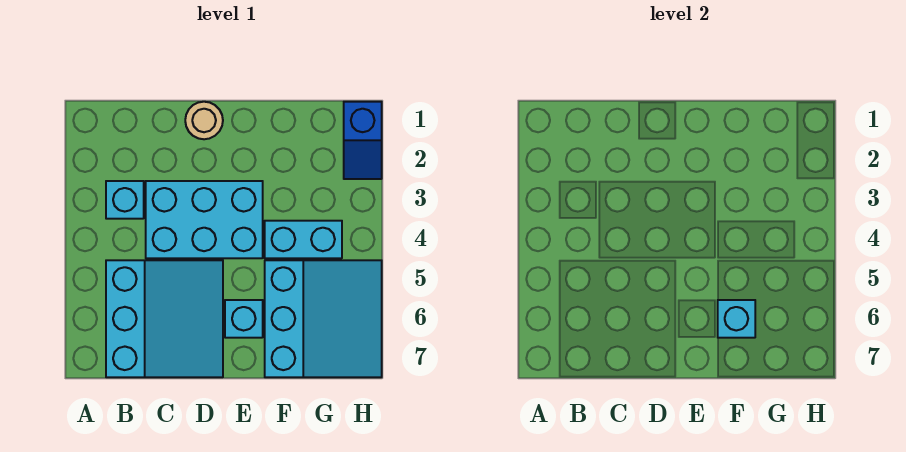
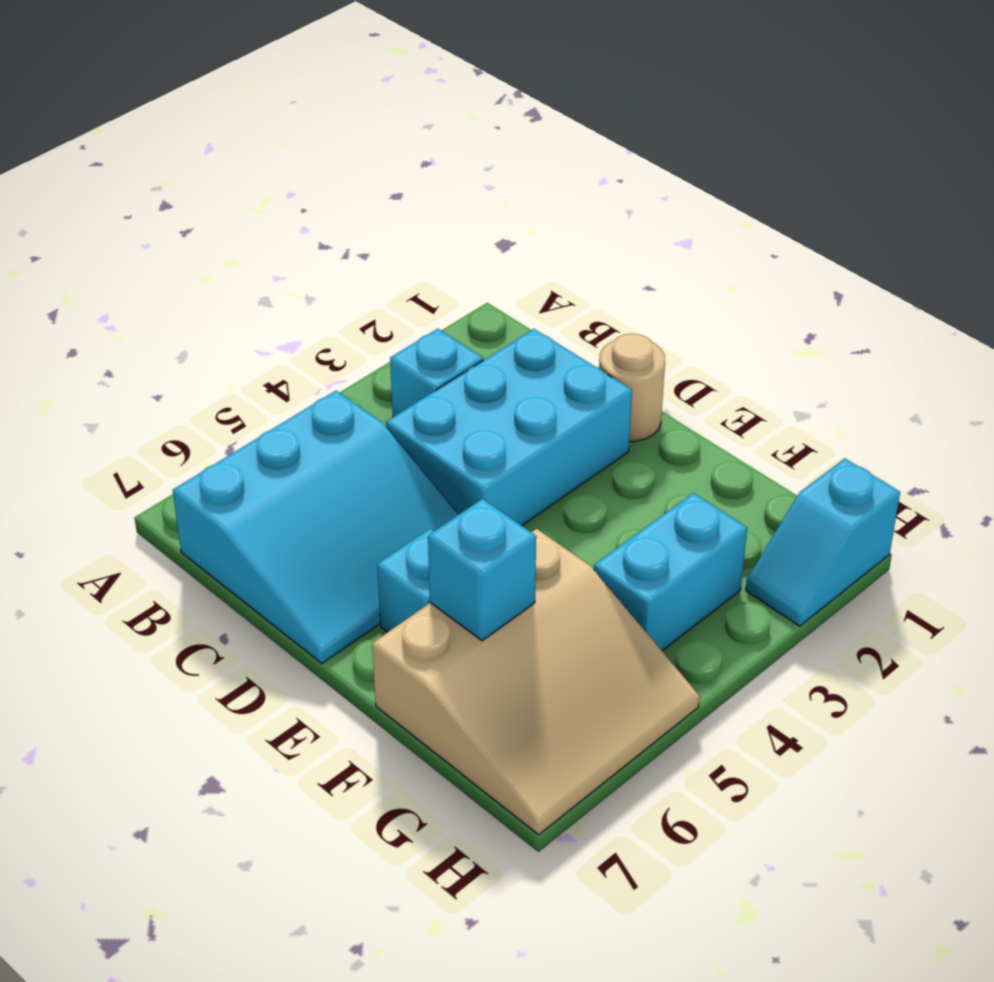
cyan 2x3 brick [146,181,263,258] -> cyan 2x3 brick turned to [386,329,632,526]
cyan 1x2 brick [265,221,342,258] -> cyan 1x2 brick turned to [594,493,747,650]
cyan 3x3 slope [265,260,382,377] -> tan 3x3 slope [372,529,700,835]
blue 1x2 slope [344,102,382,179] -> cyan 1x2 slope [746,459,900,626]

